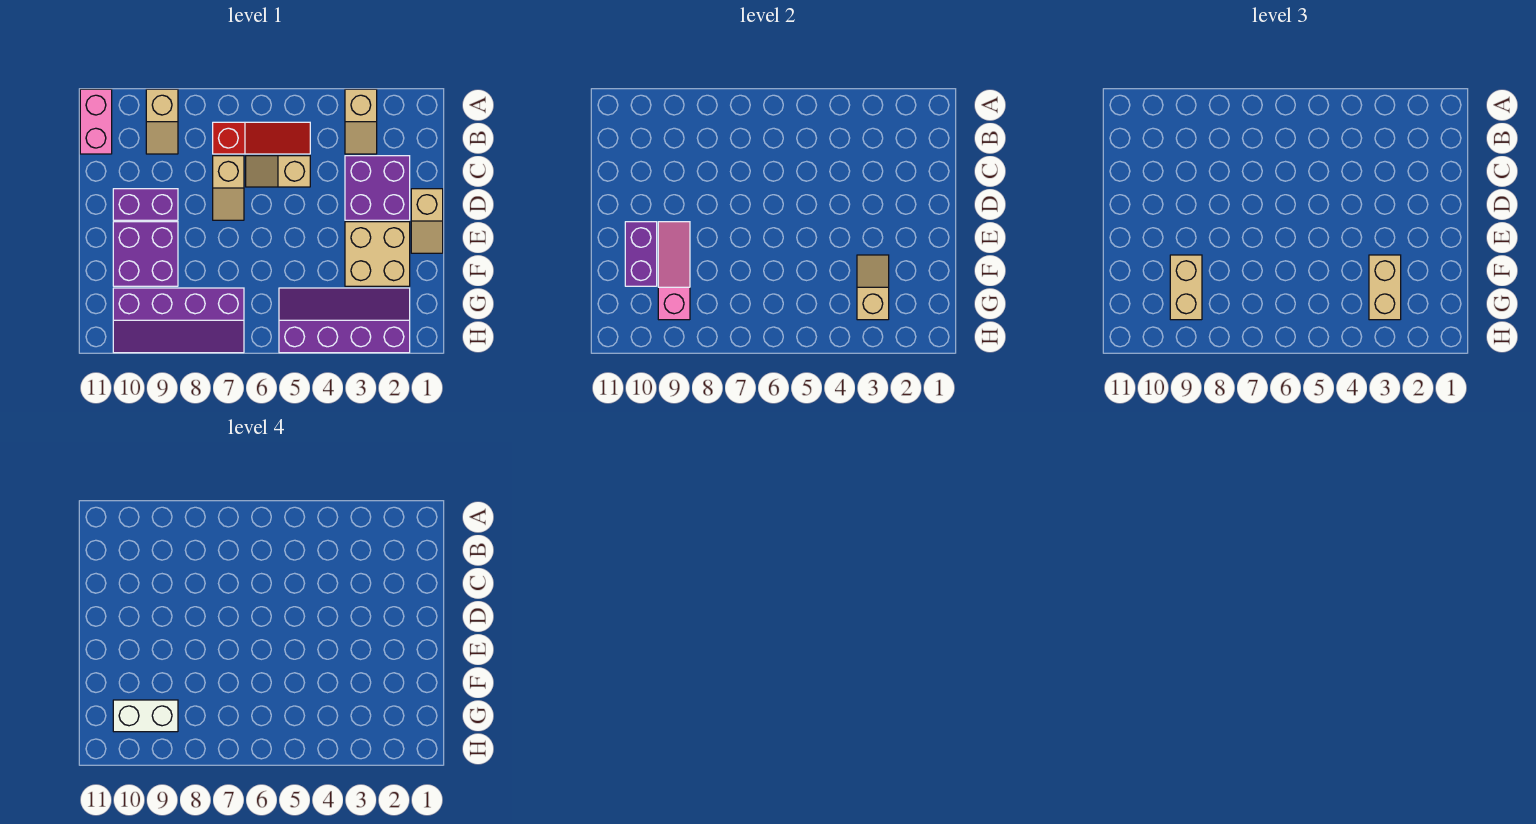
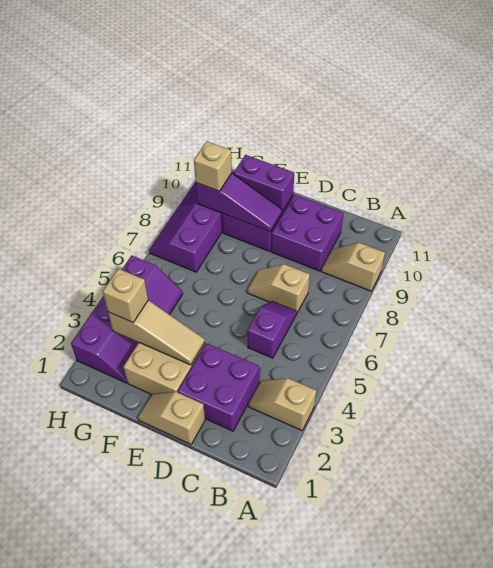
pink 1x2 brick [80,89,112,154] -> none
red 1x3 slope [213,122,310,154] -> none
tan 1x2 slope [246,156,310,187] -> purple 1x2 slope [247,301,297,358]
purple 1x2 brick [113,189,178,220] -> purple 2x2 brick [271,195,343,271]
pink 1x3 slope [658,222,690,320] -> purple 1x3 slope [196,173,282,232]
tan 1x2 slope [857,255,889,320] -> tan 1x3 slope [108,300,205,365]
tan 1x2 brick [1369,255,1401,320] -> tan 1x1 brick [103,269,148,323]
tan 1x2 brick [1170,255,1202,320] -> tan 1x1 brick [194,142,232,191]
white 1x2 brick [113,700,178,732] -> none

